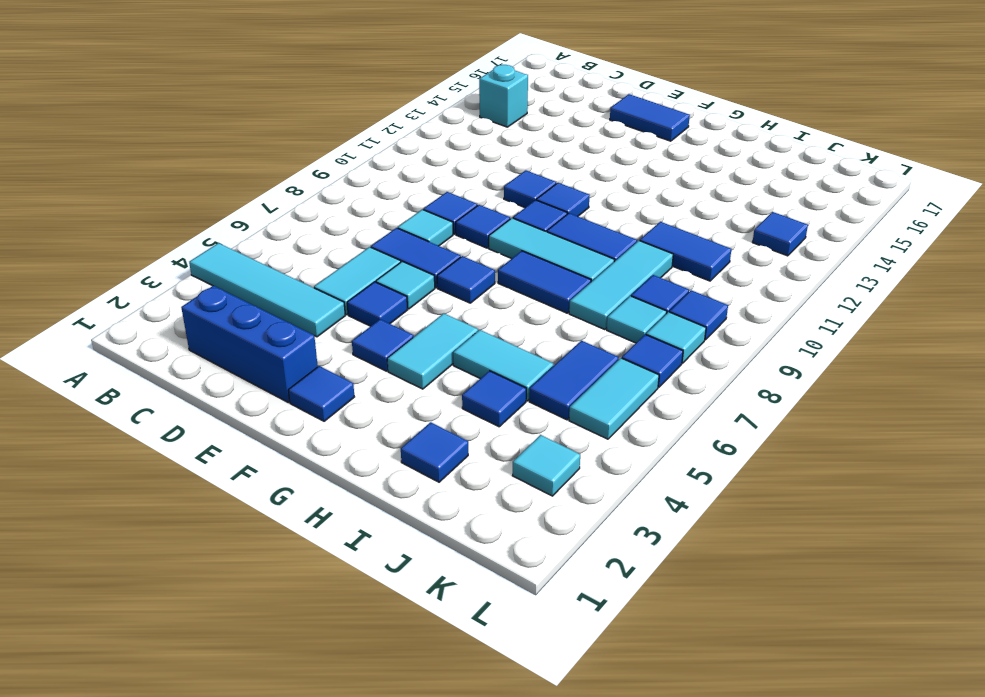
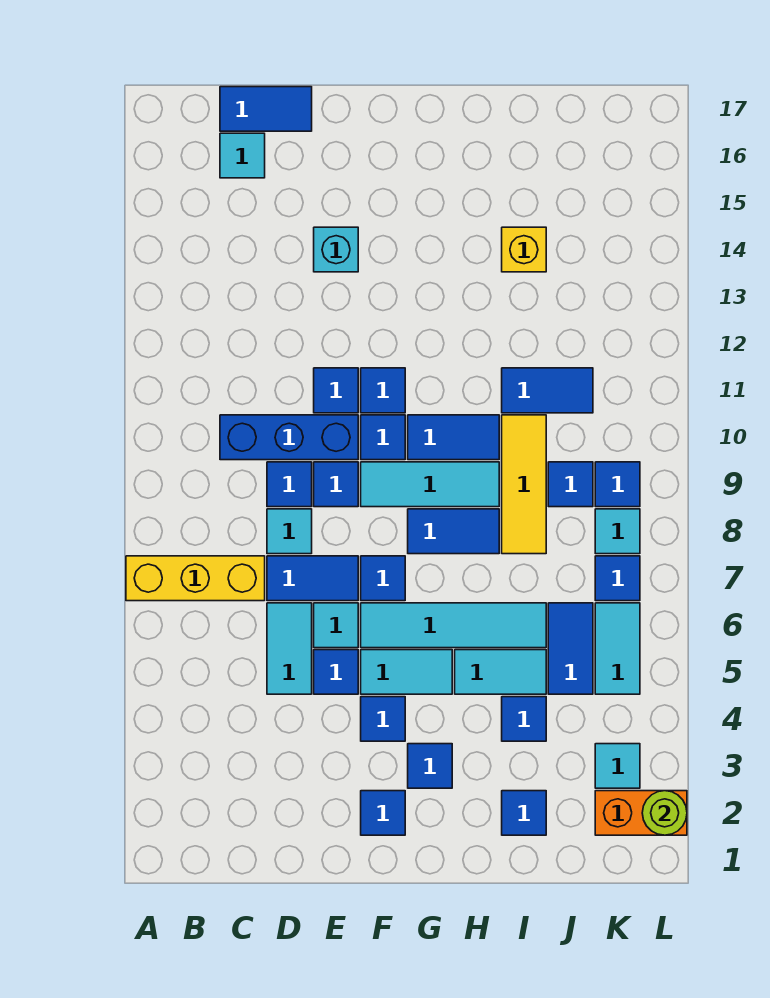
cyan 1x4 tile [189,243,345,337] -> cyan 1x4 tile moved to [361,603,546,648]
none -> yellow 1x3 brick [126,556,265,601]
cyan 1x1 brick [479,65,528,127] -> cyan 1x1 brick moved to [314,227,358,272]
blue 1x3 brick [181,286,318,402] -> blue 1x3 brick moved to [220,415,358,460]
blue 1x2 tile [610,94,690,141] -> blue 1x2 tile moved to [220,87,312,131]
cyan 1x2 tile [387,313,478,389] -> cyan 1x2 tile turned to [361,650,452,694]
cyan 1x3 tile [569,241,673,329] -> yellow 1x3 tile [502,415,546,554]
none -> yellow 1x1 brick [502,227,546,272]
cyan 1x1 tile [607,296,667,343] -> cyan 1x1 tile moved to [220,133,265,178]
none -> orange 1x2 brick [595,791,687,835]
blue 1x1 tile [752,212,808,256] -> blue 1x1 tile moved to [408,744,452,788]
none -> lime 1x1 round brick [642,791,687,835]

